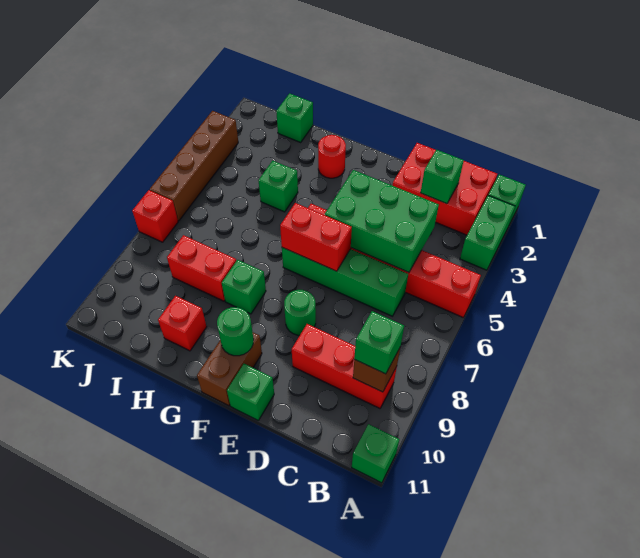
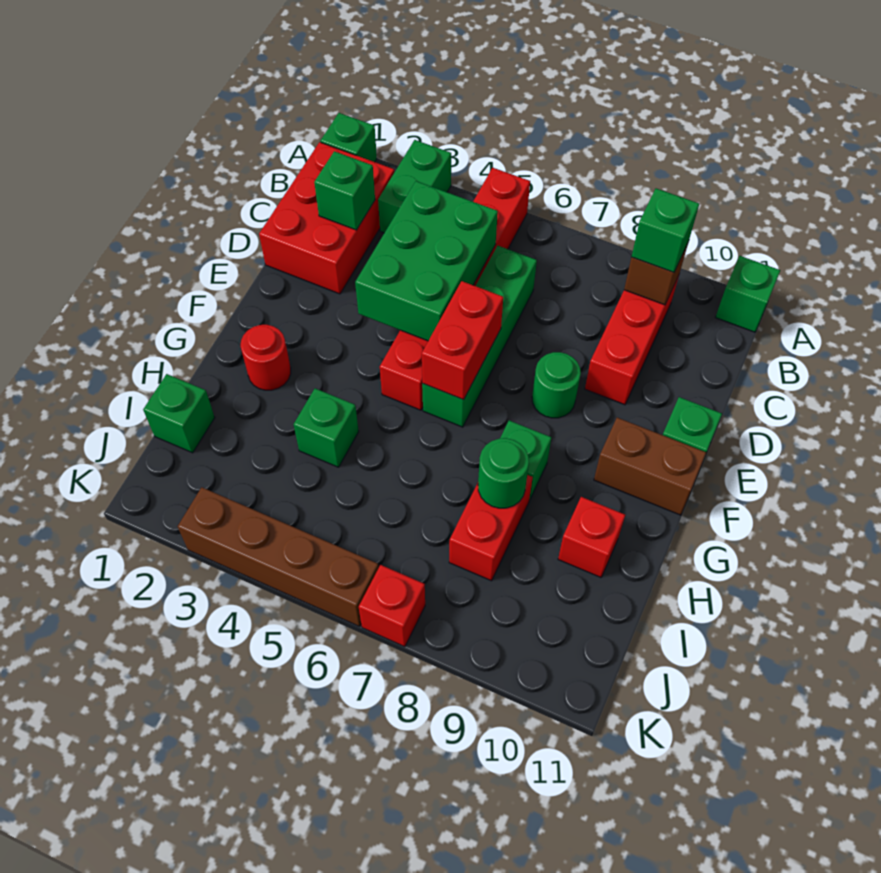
green 1x2 brick [460,196,515,270] -> green 1x2 brick turned to [378,140,451,233]
green 1x1 round brick [217,307,254,356] -> green 1x1 round brick moved to [478,438,529,508]

